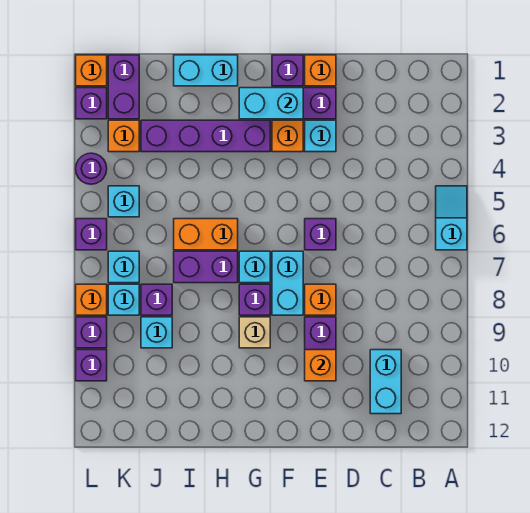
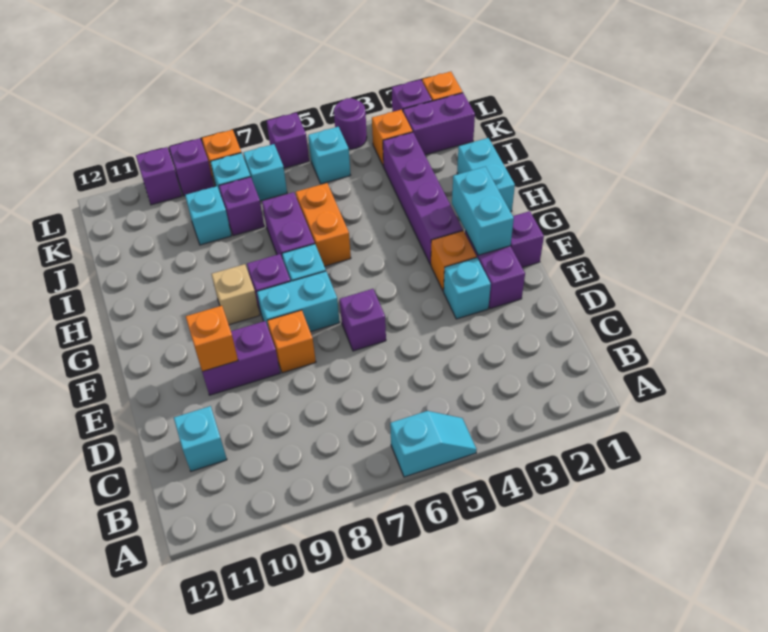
cyan 1x2 brick [370,350,401,414] -> cyan 1x1 brick [174,406,227,471]
orange 1x1 brick [305,55,336,86] -> none

